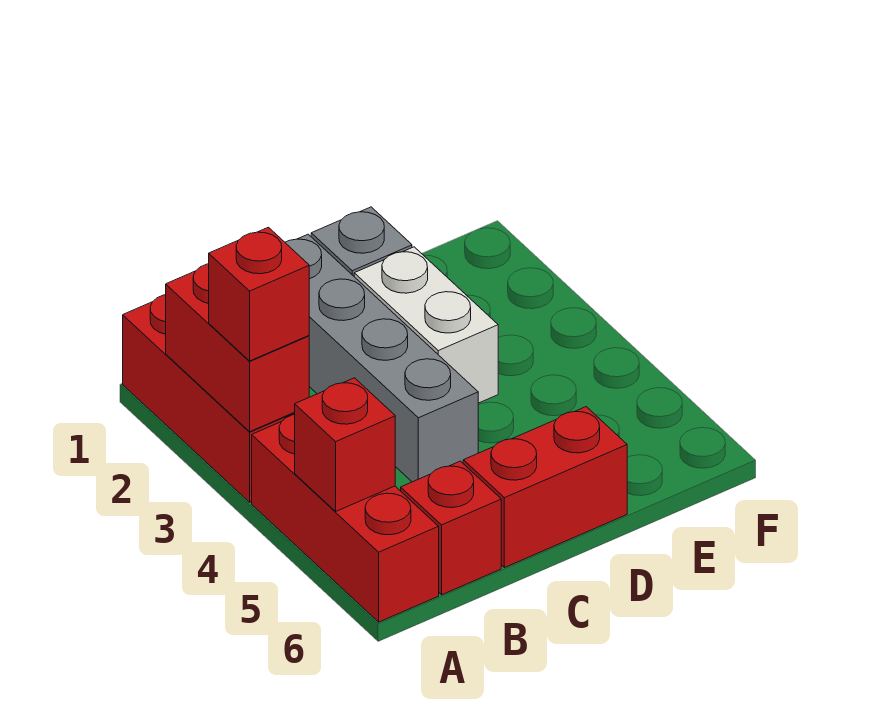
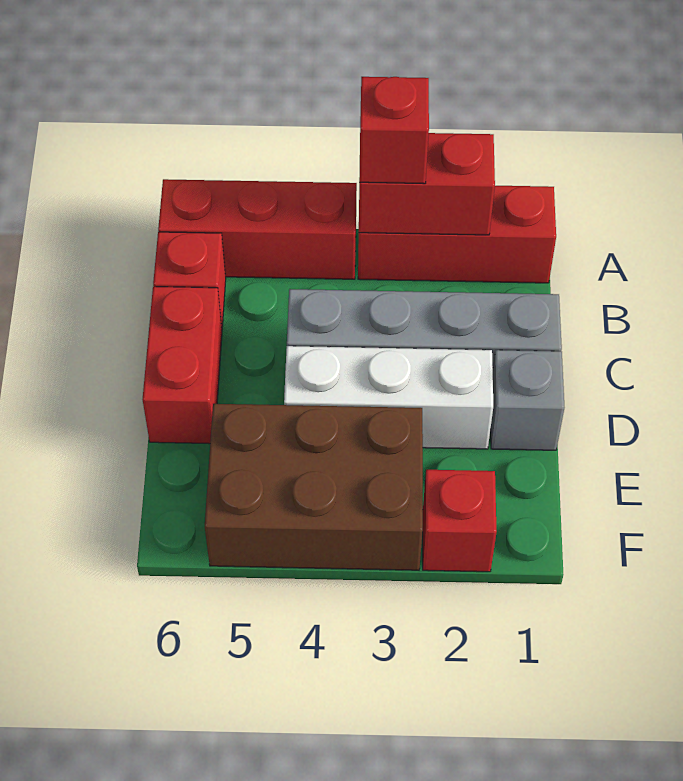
red 1x1 brick [295,378,395,511] -> red 1x1 brick moved to [423,470,497,572]
white 1x2 brick [354,247,498,403] -> white 1x3 brick [284,346,493,449]
none -> brown 2x3 brick [205,404,423,570]

